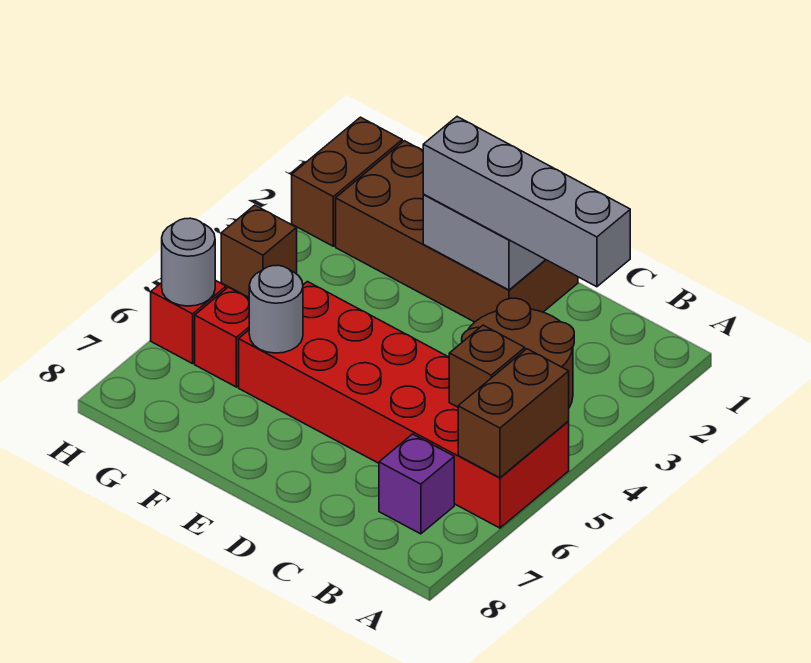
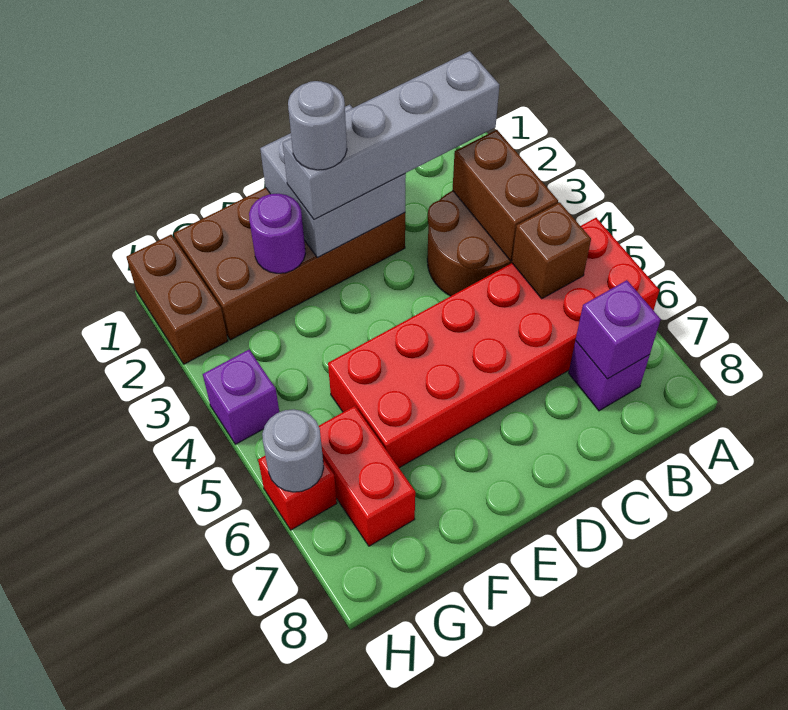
brown 1x2 brick [458,349,569,478] -> brown 1x2 brick moved to [453,130,558,261]
none -> purple 1x1 brick [576,280,661,379]
none -> purple 1x1 round brick [249,194,306,273]
grey 1x1 round brick [249,265,303,353] -> grey 1x1 round brick moved to [288,81,347,170]
red 1x1 brick [195,287,249,387] -> red 1x2 brick [319,406,415,546]
brown 1x1 brick [221,205,297,297] -> purple 1x1 brick [203,350,279,444]

